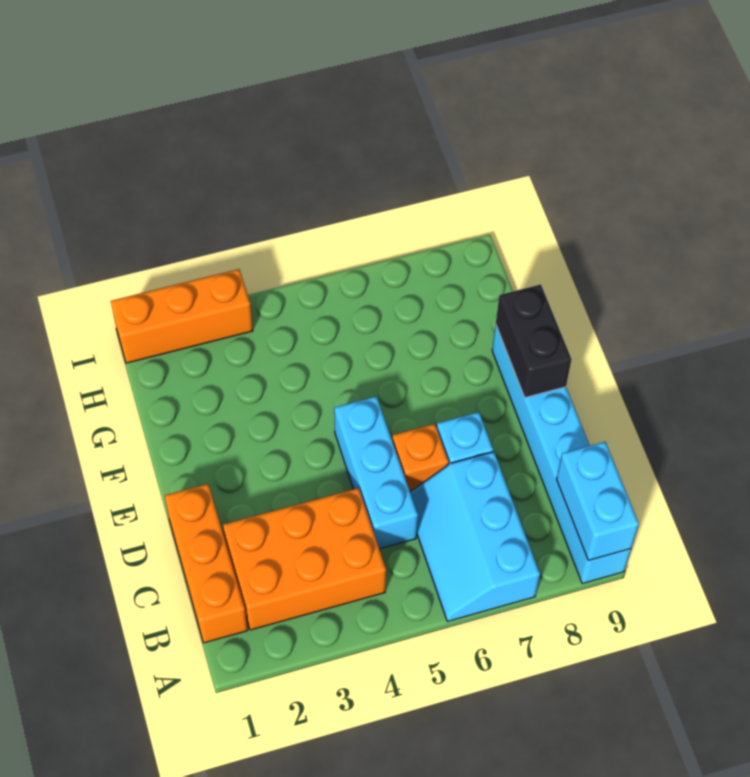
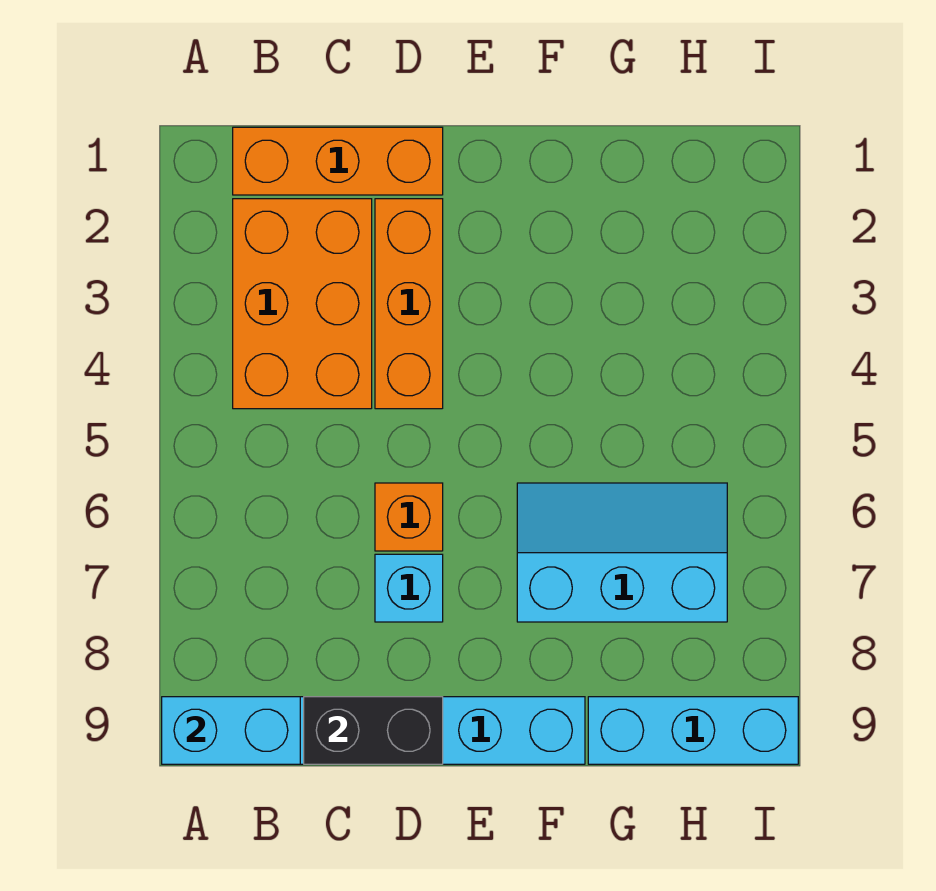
cyan 2x3 slope [410,452,540,621] -> cyan 2x3 slope moved to [517,483,727,622]
cyan 1x3 brick [334,396,418,549] -> cyan 1x3 brick moved to [588,697,798,764]
black 1x2 brick [496,284,572,397] -> black 1x2 brick moved to [304,697,443,764]
orange 1x3 brick [111,269,253,363] -> orange 1x3 brick moved to [375,199,443,409]

